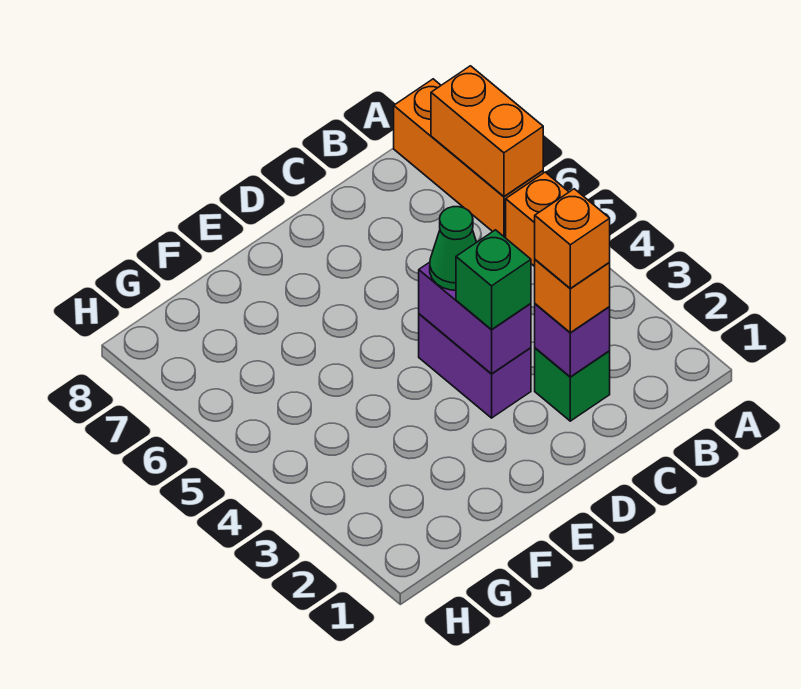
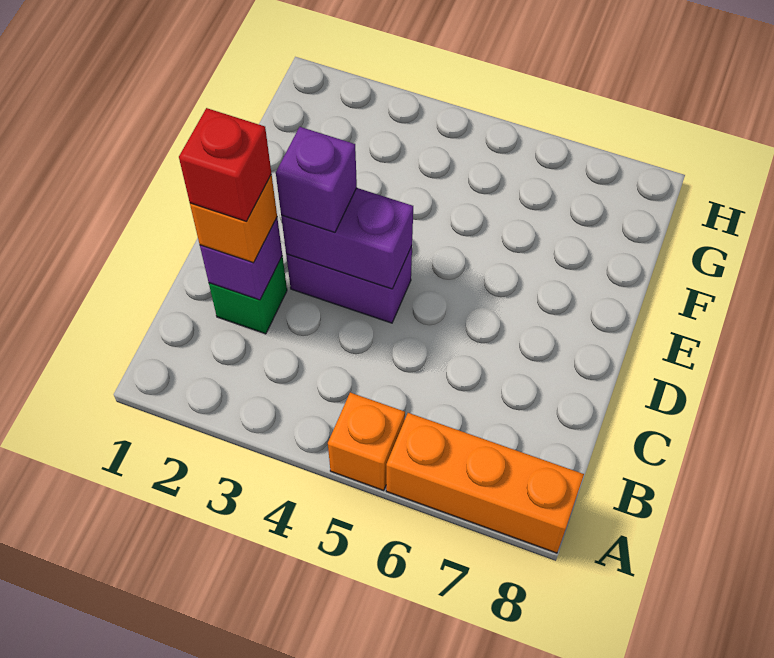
orange 1x2 brick [431,66,543,196] -> none
orange 1x1 brick [535,189,610,289] -> red 1x1 brick [179,108,271,221]
green 1x1 brick [456,230,531,329] -> purple 1x1 brick [276,127,357,232]
green 1x1 cone [430,207,477,290] -> none

